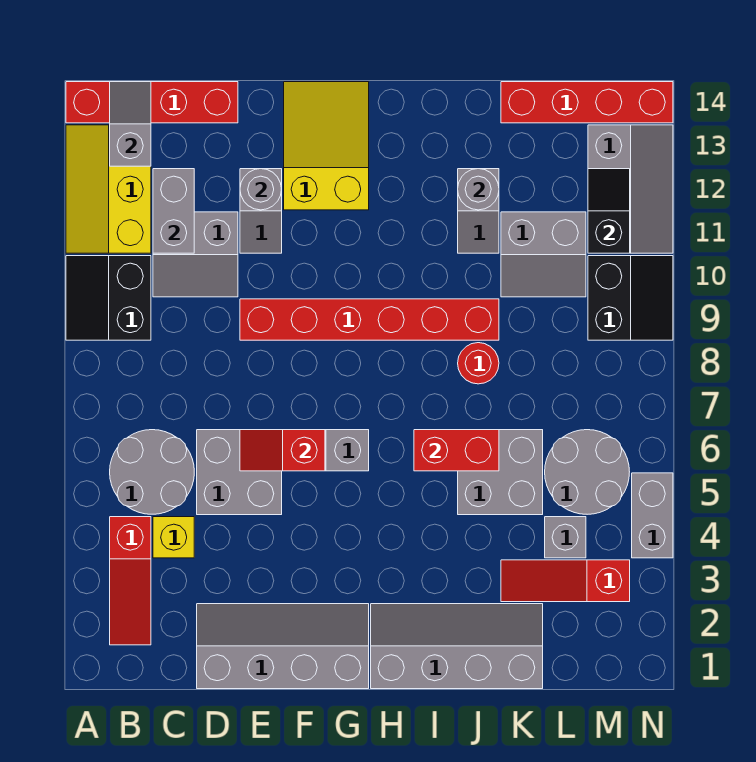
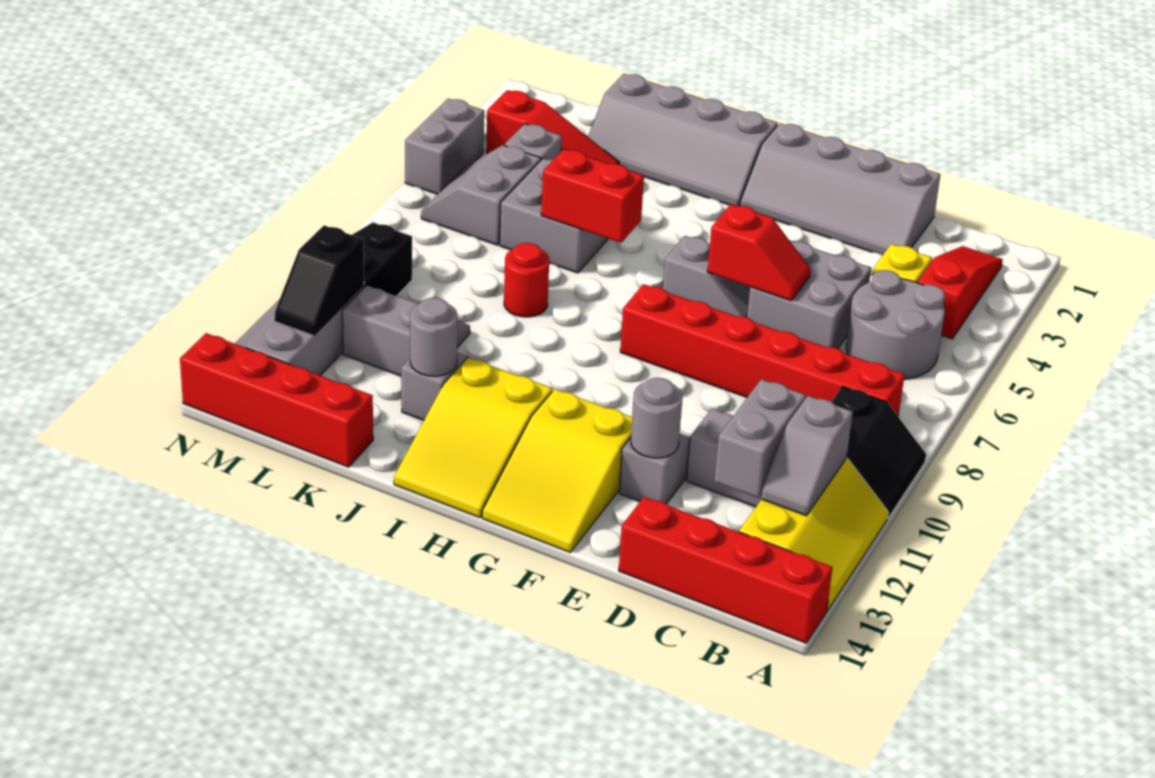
grey 1x2 slope [110,82,151,166] -> grey 1x2 slope moved to [761,396,853,516]
red 1x6 brick [240,299,499,340] -> red 1x6 brick moved to [620,284,905,416]
none -> yellow 2x3 slope [394,358,552,518]
grey 2x2 round brick [545,430,629,514] -> grey 2x2 slope [421,145,541,245]

